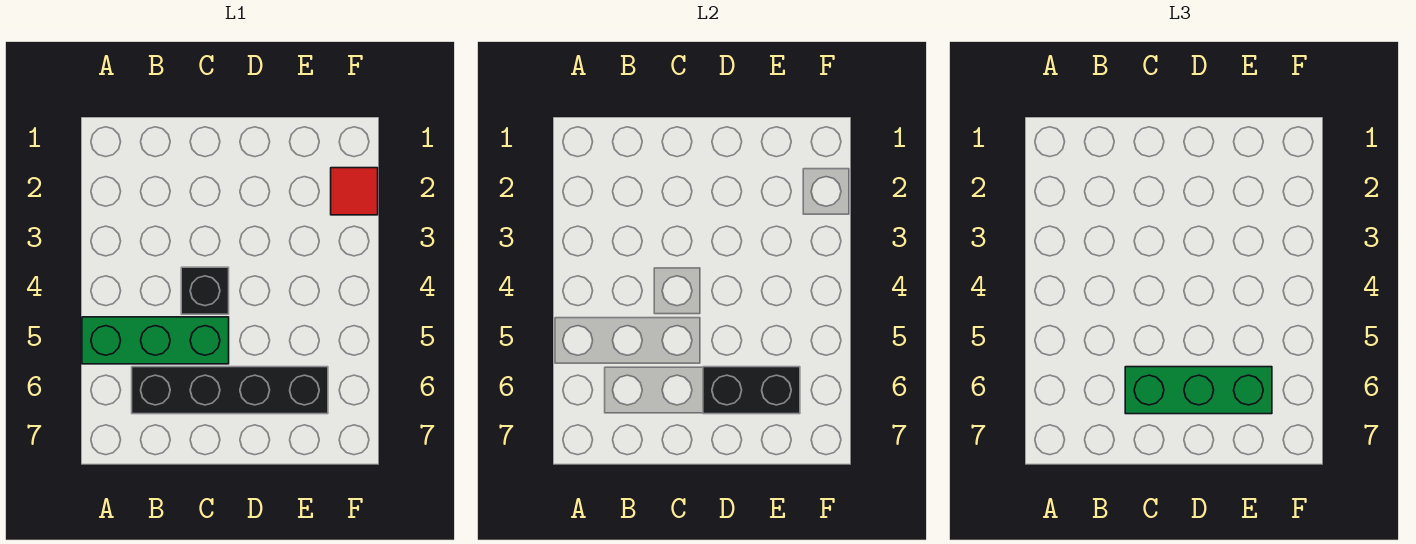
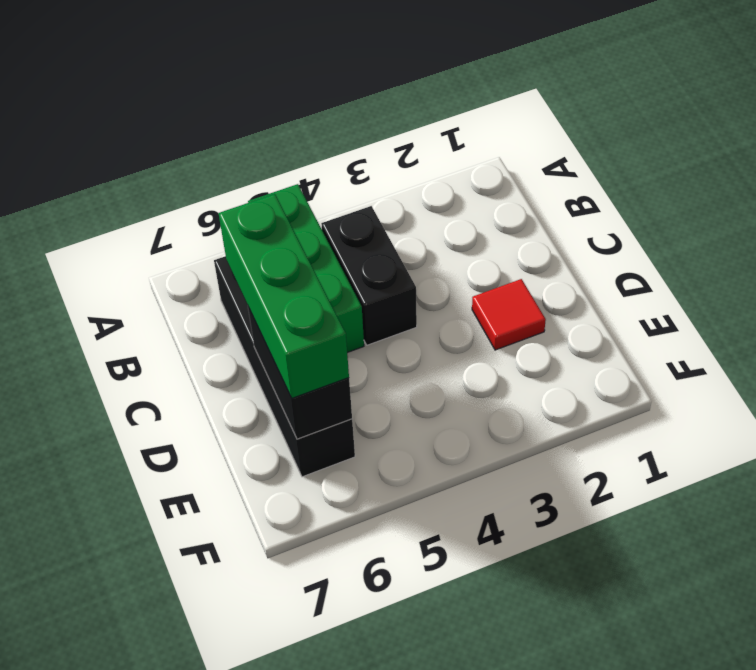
black 1x1 brick [181,267,229,314] -> black 1x2 brick [321,206,417,345]
red 1x1 tile [331,168,378,215] -> red 1x1 tile moved to [472,279,546,350]

